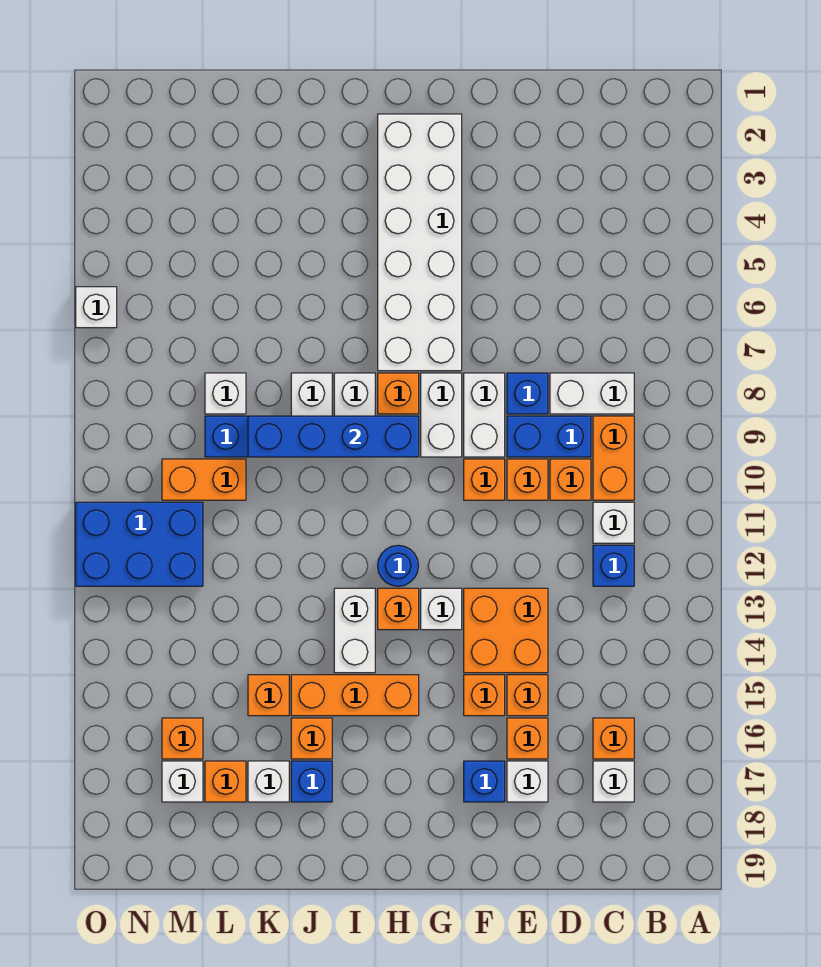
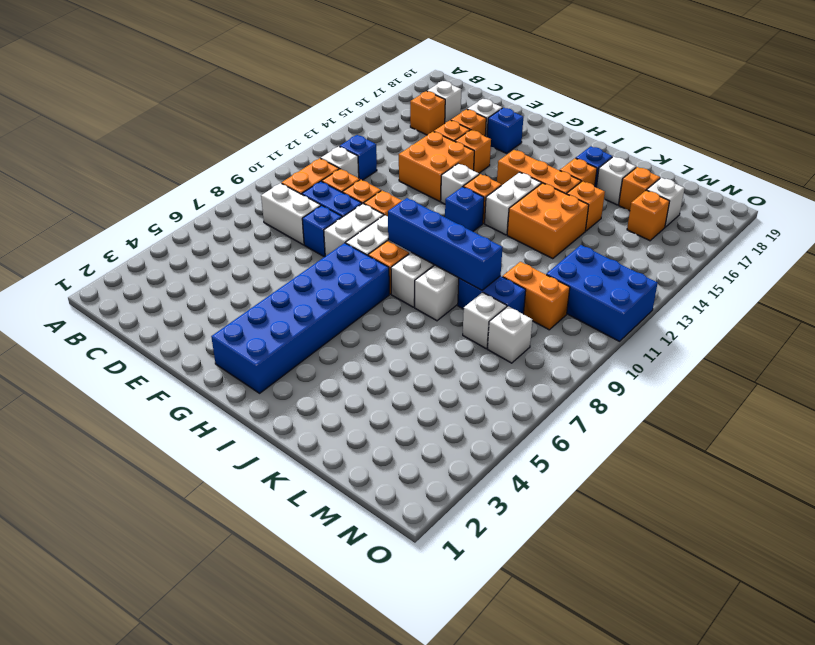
white 2x6 brick [378,114,462,371] -> blue 2x6 brick [211,243,389,393]
blue 1x1 round brick [378,545,418,586] -> blue 1x1 brick [445,187,484,231]
none -> orange 2x2 brick [507,183,589,259]
white 1x1 brick [76,287,117,328] -> white 1x1 brick moved to [488,306,532,363]

